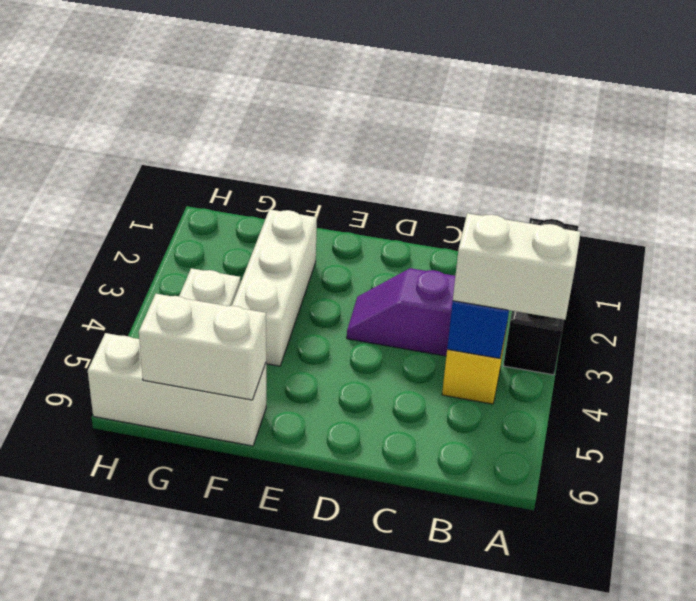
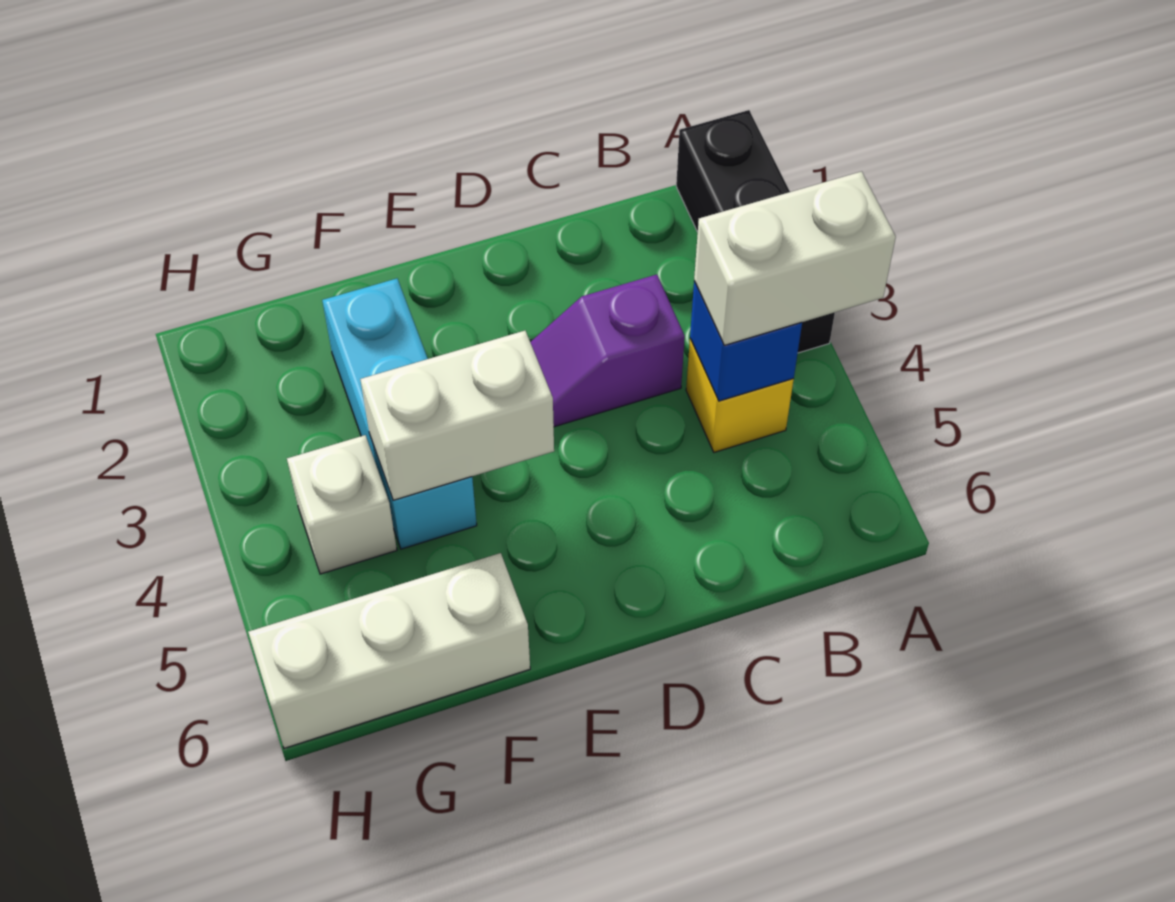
white 1x3 brick [232,209,317,366] -> cyan 1x3 brick [322,279,477,549]
white 1x2 brick [139,294,266,400] -> white 1x2 brick moved to [360,331,554,500]

